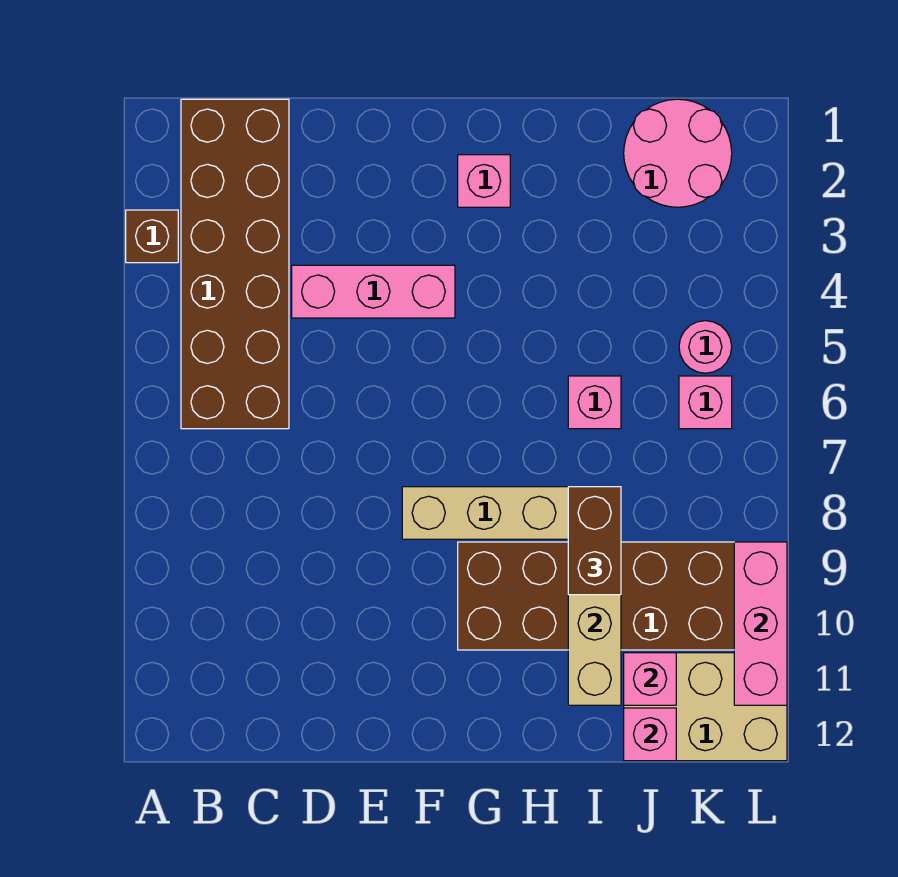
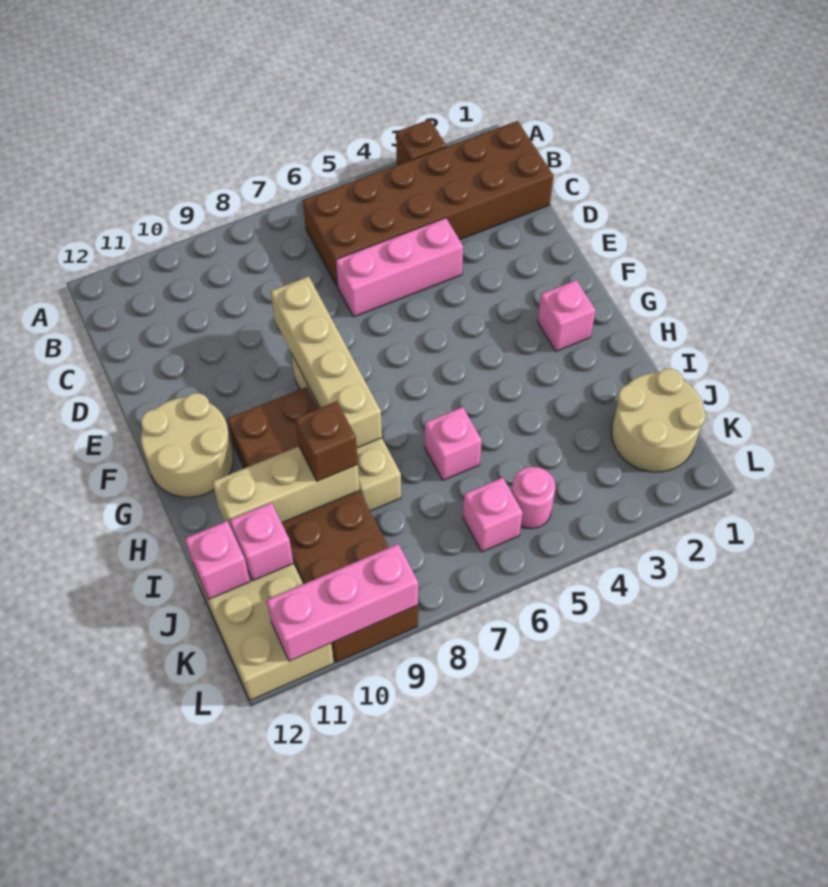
pink 1x3 brick [292,265,455,318] -> pink 1x3 brick turned to [336,218,463,317]
none -> tan 1x4 brick [271,276,382,448]
none -> tan 2x2 round brick [141,393,233,497]
brown 1x2 brick [568,487,621,595] -> brown 1x1 brick [295,401,358,481]
pink 2x2 round brick [624,99,732,207] -> tan 2x2 round brick [612,368,706,472]

